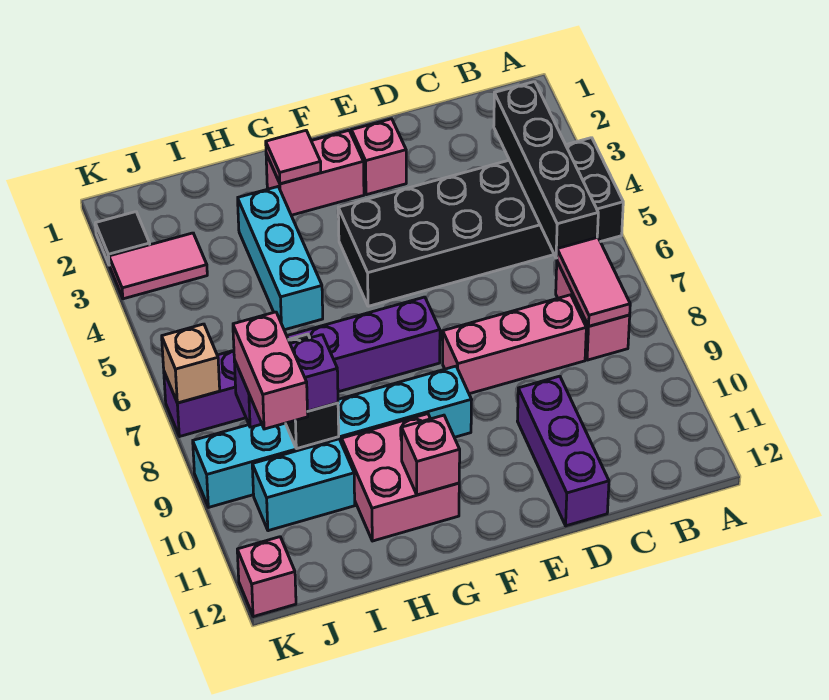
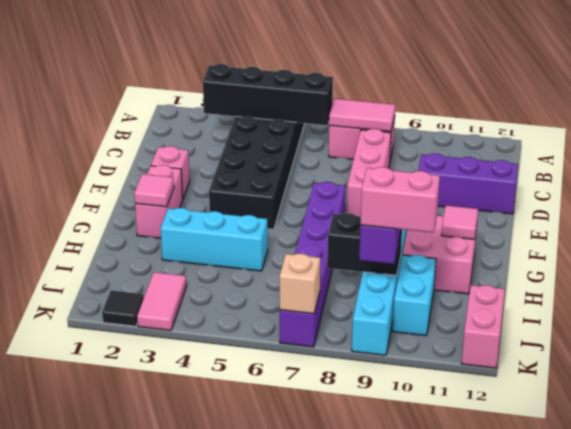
pink 1x1 brick [402,415,460,495] -> pink 1x1 tile [442,205,478,239]
pink 1x1 brick [237,537,296,617] -> pink 1x2 brick [461,285,505,368]

